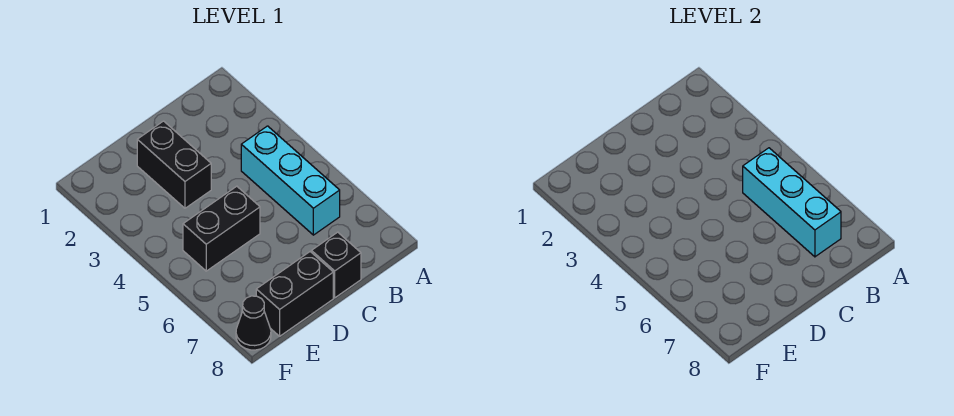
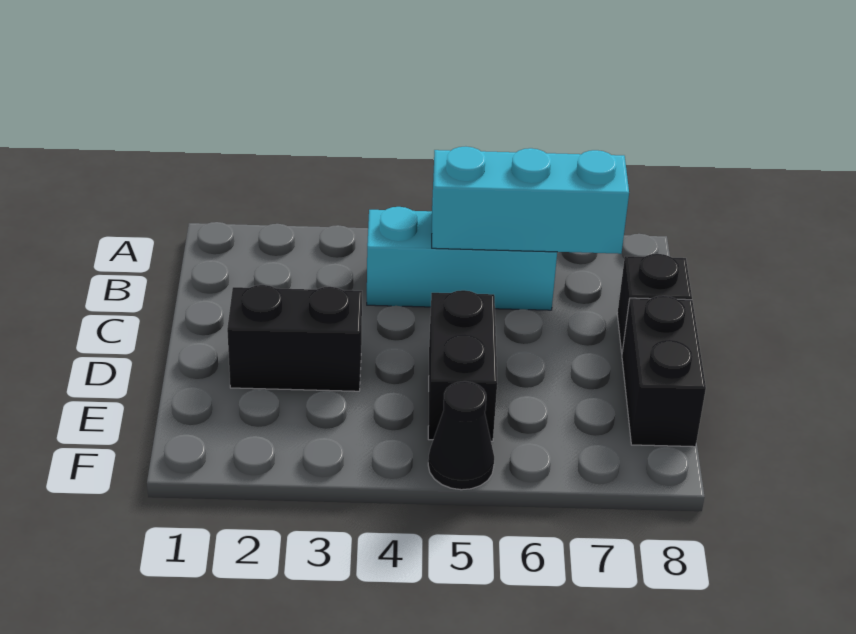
black 1x1 cone [236,296,271,350] -> black 1x1 cone moved to [428,381,494,490]

